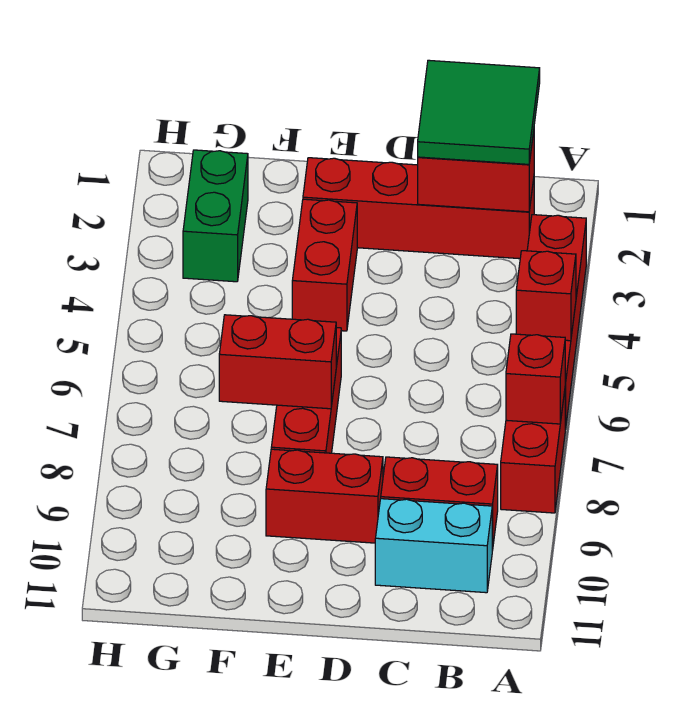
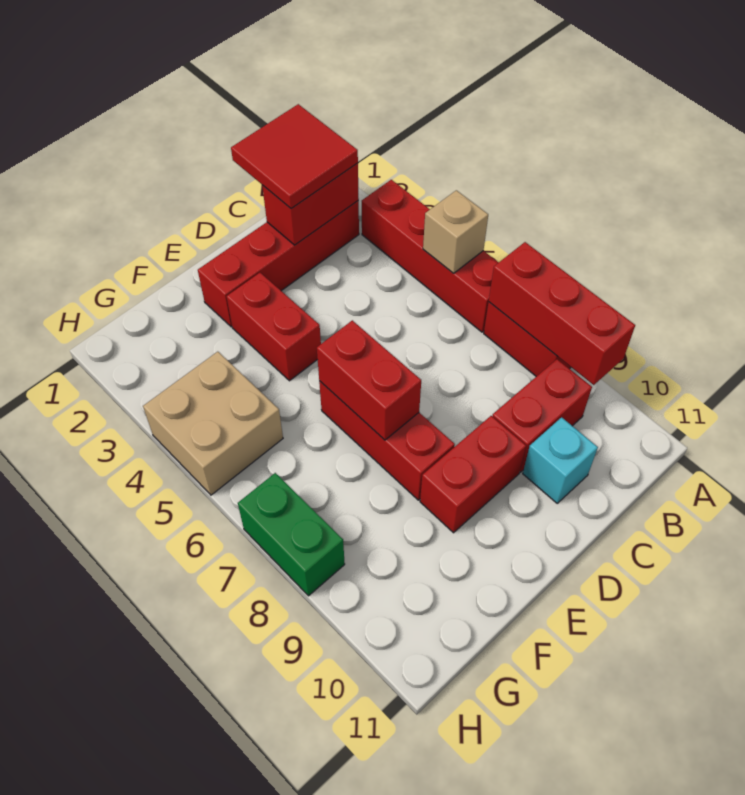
red 1x1 brick [516,251,576,341] -> tan 1x1 brick [423,190,488,273]
red 1x1 brick [506,334,565,424] -> red 1x3 brick [489,242,635,385]
green 2x2 tile [418,60,540,164] -> red 2x2 tile [231,104,358,208]
cyan 1x2 brick [375,499,492,593] -> cyan 1x1 brick [523,417,598,503]
red 1x2 brick [219,315,336,409] -> red 1x2 brick turned to [317,320,421,440]
green 1x2 brick [183,150,248,282] -> green 1x2 brick moved to [238,473,345,596]
none -> tan 2x2 brick [143,352,283,495]

